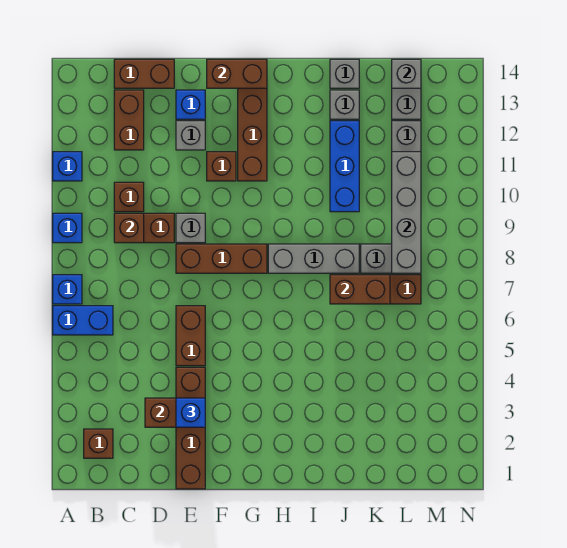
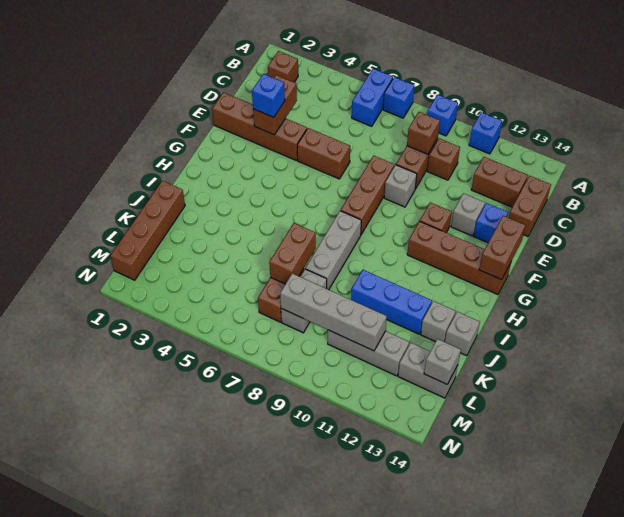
none -> brown 1x4 brick [110,181,185,280]

